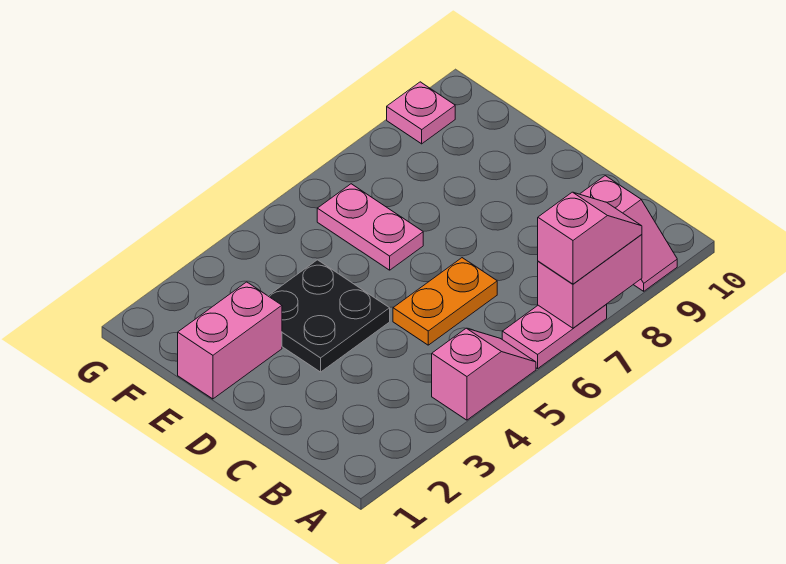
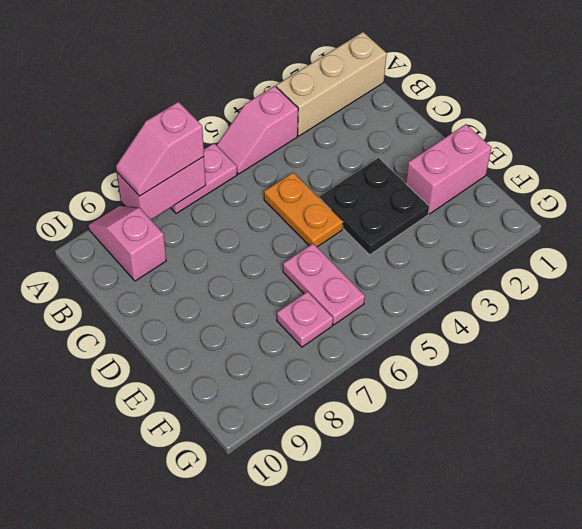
none -> tan 1x3 brick [276,32,387,136]
orange 1x2 plate [393,258,497,345] -> orange 1x2 plate turned to [264,172,343,247]
pink 1x1 plate [387,82,455,144] -> pink 1x1 plate moved to [277,292,333,347]

